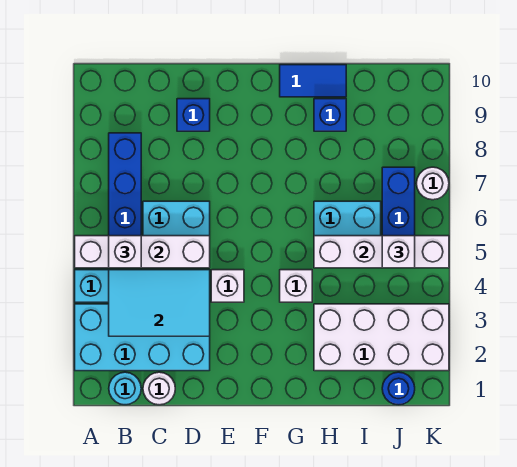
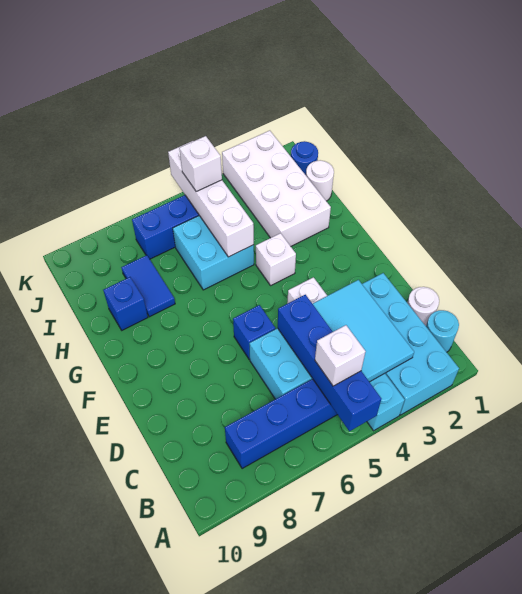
white 1x4 brick [75,236,210,268] -> blue 1x4 brick [278,295,381,431]
blue 1x1 brick [177,99,210,131] -> blue 1x1 brick moved to [233,305,275,359]
blue 1x2 tile [280,65,346,97] -> blue 1x2 tile moved to [121,255,175,317]
white 1x1 round brick [416,167,449,200] -> white 1x1 round brick moved to [306,160,334,201]

